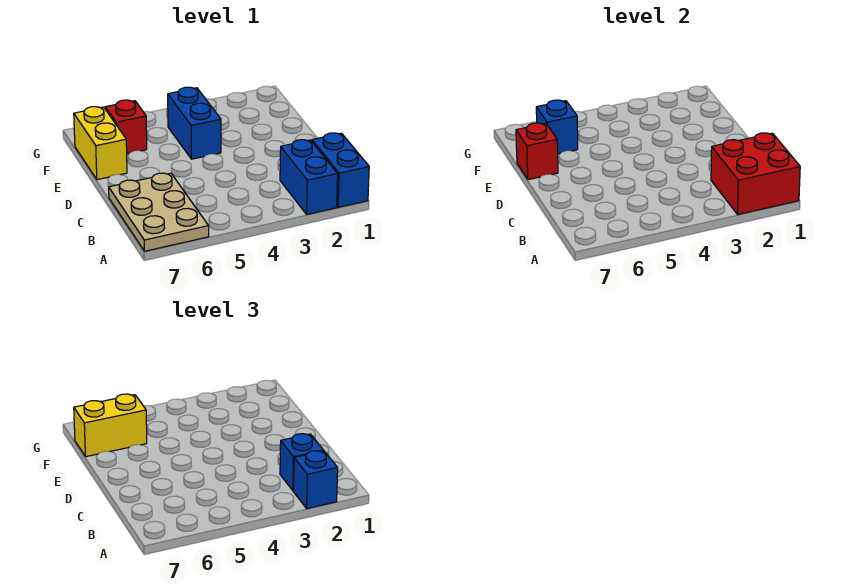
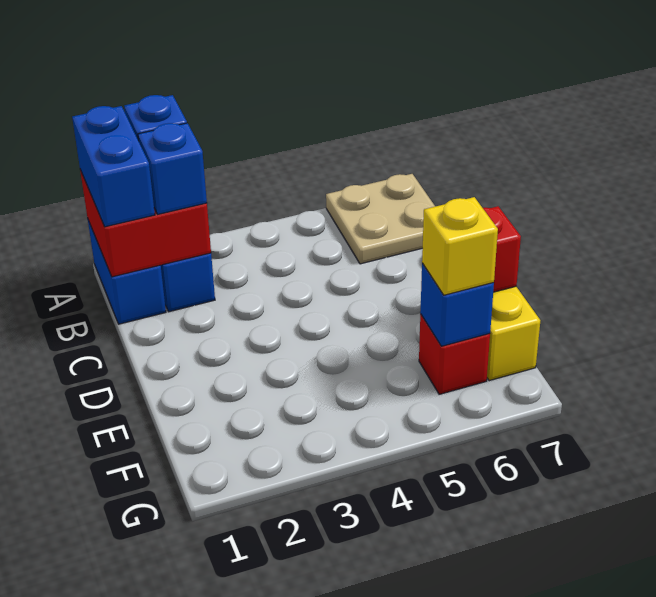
tan 2x3 plate [109,173,209,251] -> tan 2x2 plate [326,174,435,264]
blue 1x2 brick [168,87,221,159] -> blue 1x2 brick moved to [72,106,155,227]
yellow 1x2 brick [74,394,147,457] -> yellow 1x1 brick [422,197,498,295]

